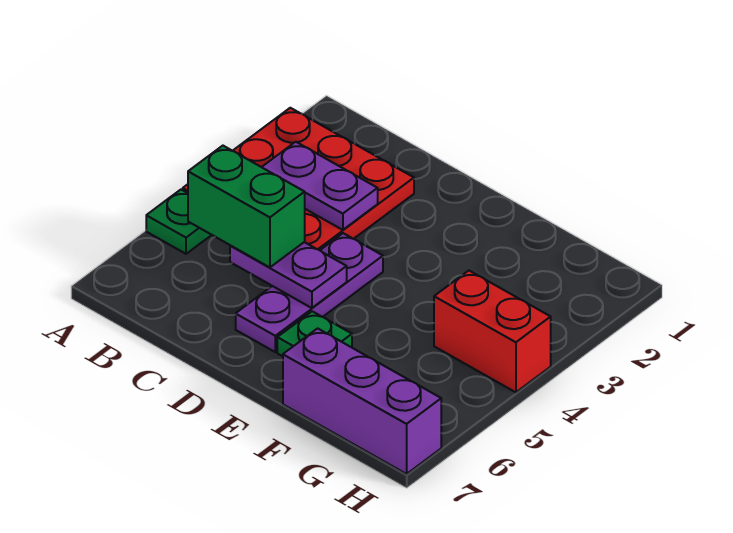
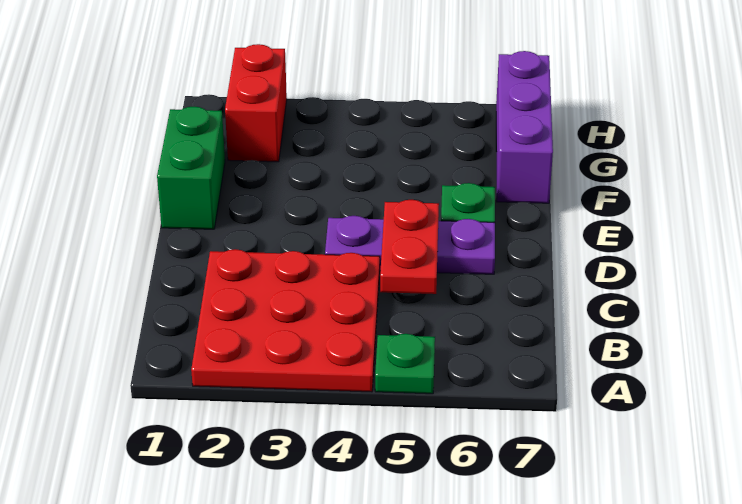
purple 1x2 plate [262,142,378,230] -> none
green 1x2 brick [188,146,305,267] -> green 1x2 brick moved to [157,107,225,229]
purple 1x2 plate [230,242,347,308] -> red 1x2 plate [380,200,439,294]
red 1x2 brick [434,271,551,392] -> red 1x2 brick moved to [225,44,287,162]

